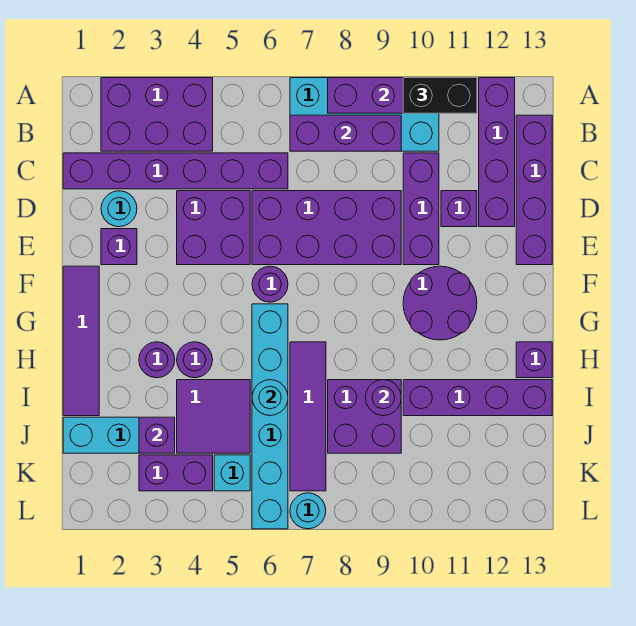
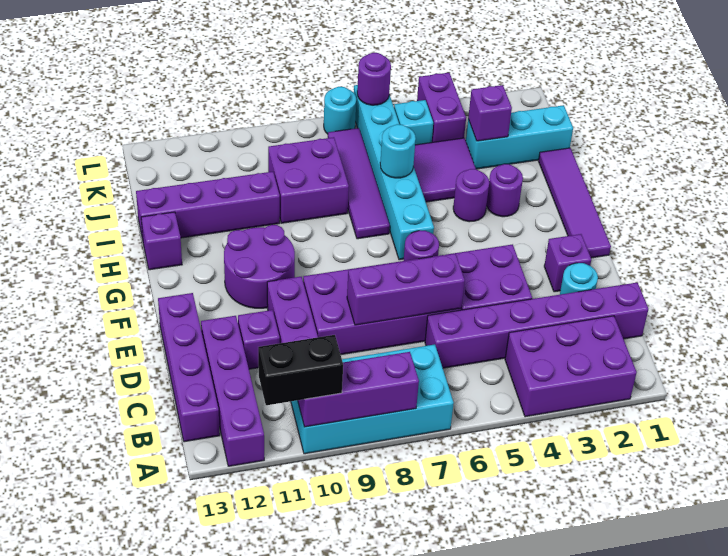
purple 1x3 brick [290,115,401,151] -> purple 1x3 brick moved to [347,254,465,325]
purple 1x1 round brick [365,380,401,416] -> purple 1x1 round brick moved to [357,53,391,105]
purple 1x2 brick [139,455,213,491] -> purple 1x2 brick turned to [417,73,466,142]

